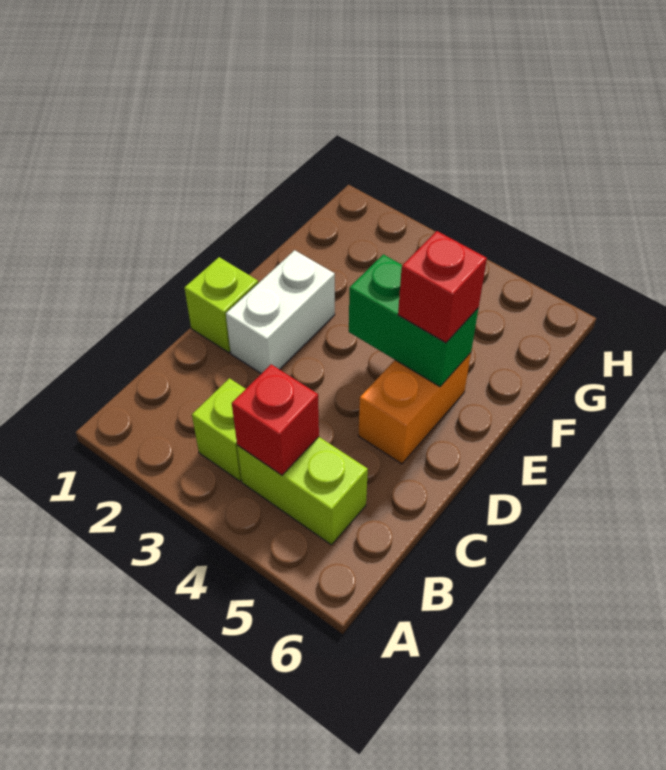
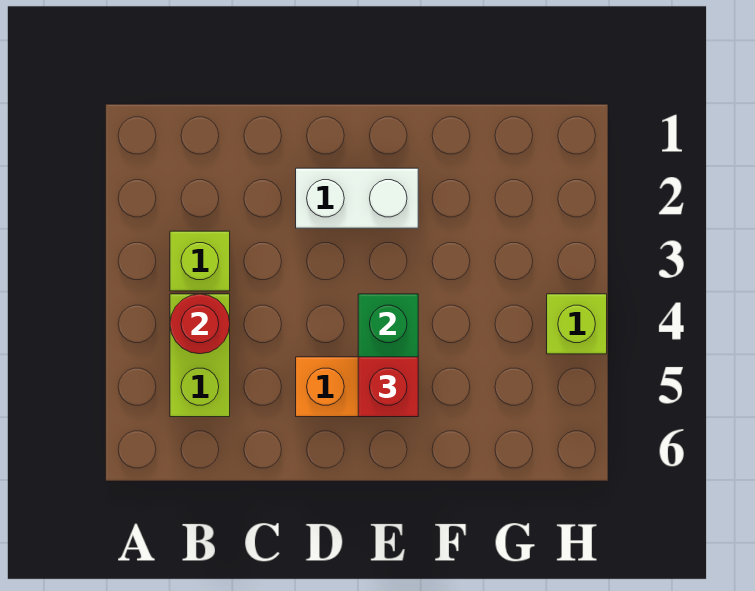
red 1x1 brick [232,364,319,475] -> red 1x1 round brick [170,294,230,354]
lime 1x1 brick [185,257,258,353] -> lime 1x1 brick moved to [547,294,607,354]

